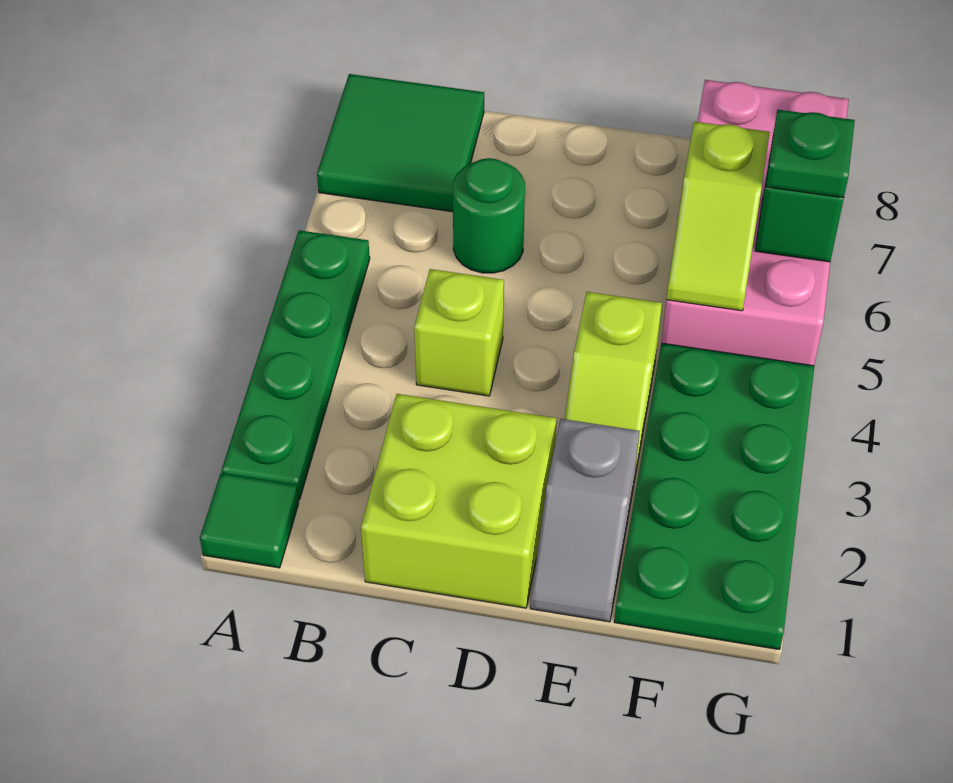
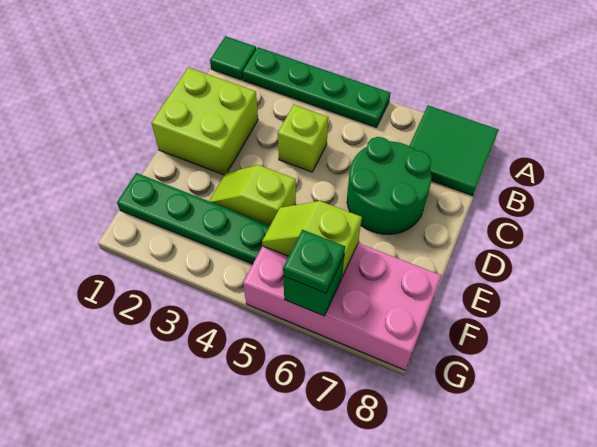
green 1x1 round brick [453,158,525,273] -> green 2x2 round brick [347,137,432,234]
grey 1x2 slope [530,419,640,622] -> none
green 2x4 plate [614,343,814,650] -> green 1x4 plate [117,173,270,264]

